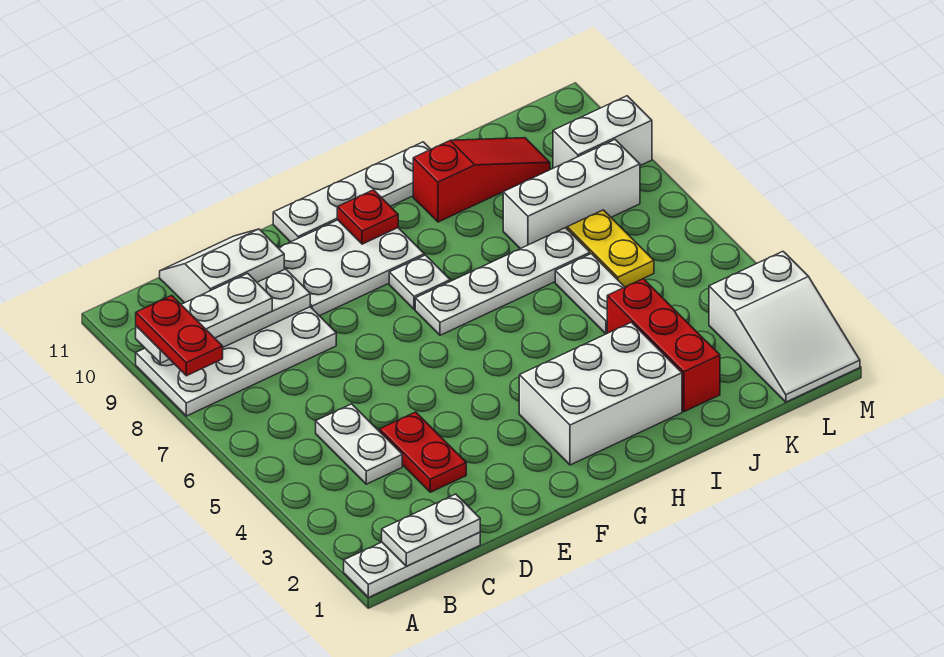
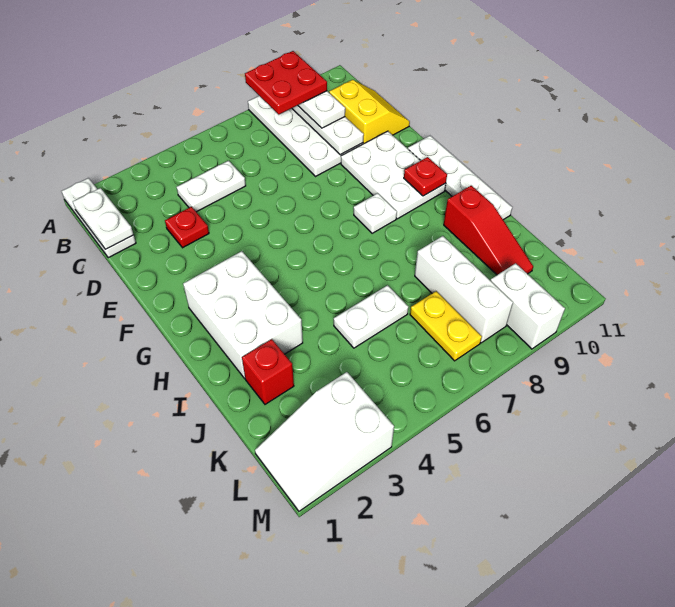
red 1x2 plate [136,296,223,376] -> red 2x2 plate [245,51,327,114]
white 2x2 slope [160,229,284,303] -> yellow 2x2 slope [329,80,410,144]
red 1x2 plate [380,412,466,492] -> red 1x1 plate [165,207,209,248]
white 1x4 plate [415,228,590,335] -> none
red 1x3 brick [607,279,720,412] -> red 1x1 brick [242,339,294,404]
yellow 1x2 plate [567,210,654,287] -> yellow 1x2 plate turned to [410,291,482,361]

